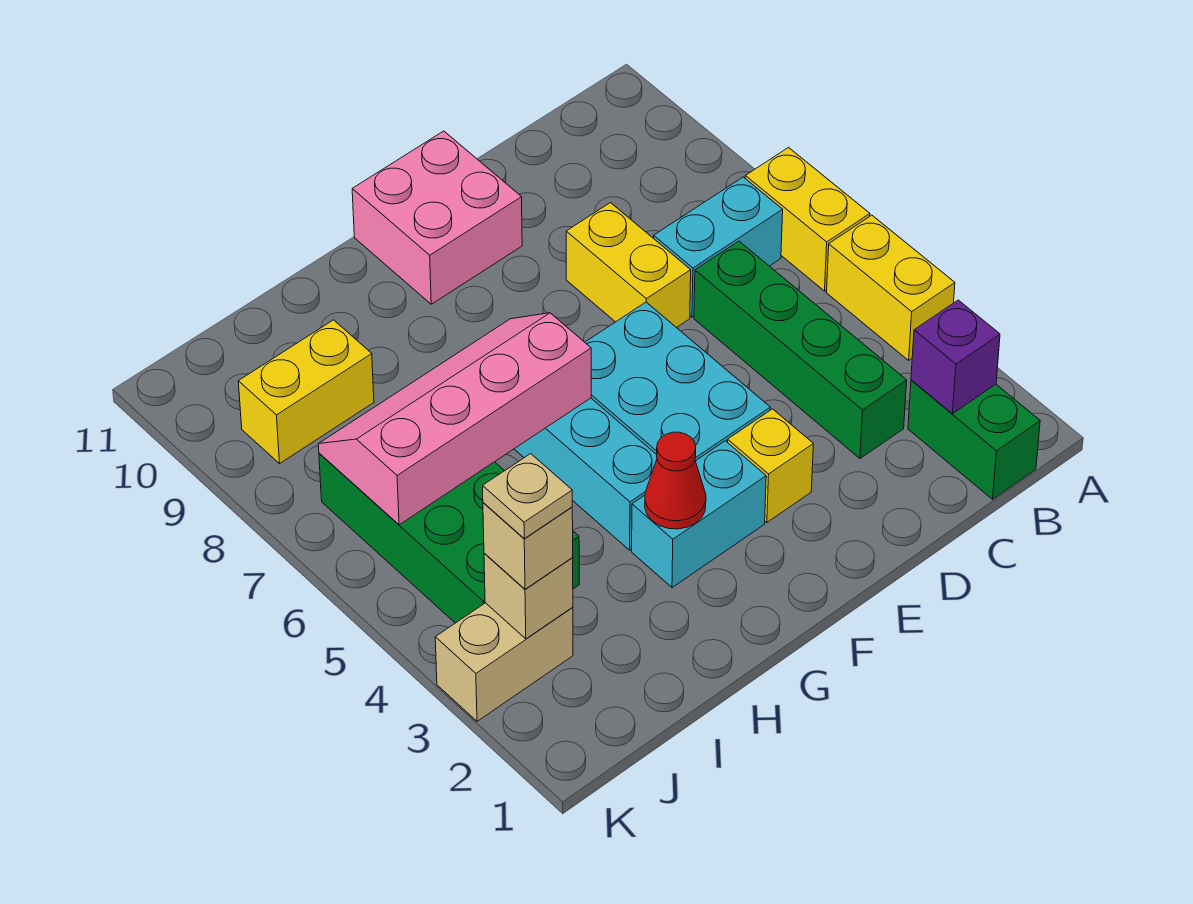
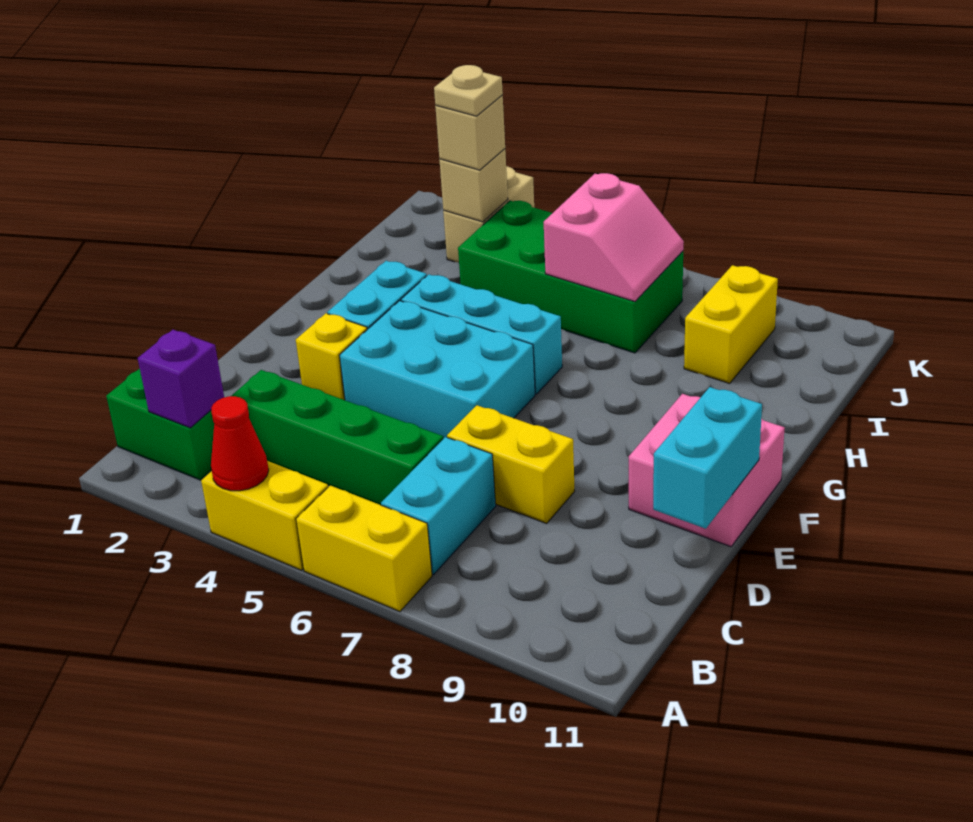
none -> cyan 1x2 brick [653,387,762,529]
red 1x1 cone [645,432,706,529] -> red 1x1 cone moved to [211,396,269,491]
pink 2x4 slope [318,313,591,525] -> pink 2x2 slope [544,173,684,301]

